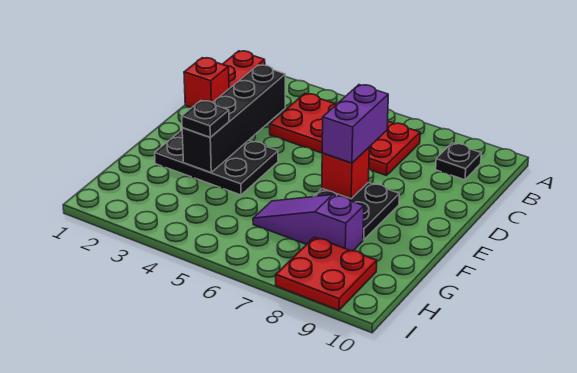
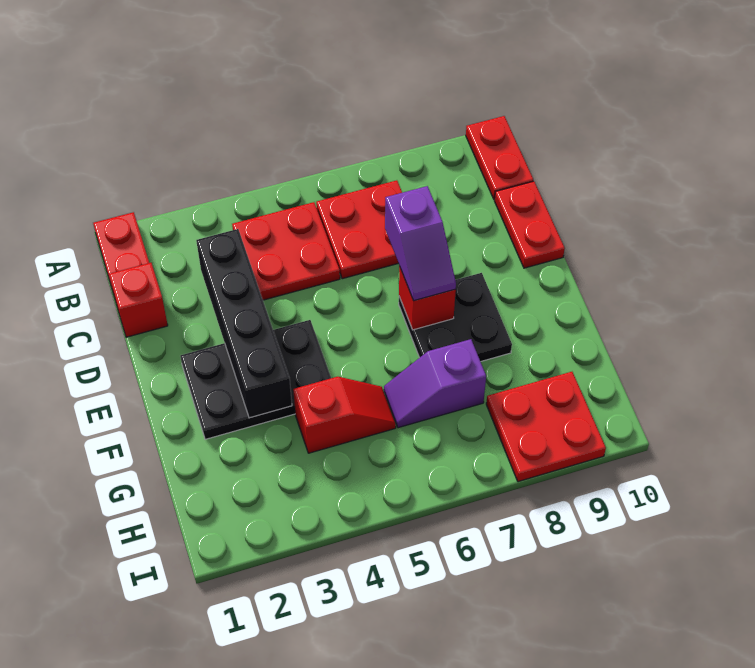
none -> red 1x2 plate [466,116,533,200]
black 1x1 plate [436,143,481,180] -> none
none -> red 1x2 plate [495,181,565,268]
purple 1x2 brick [322,85,388,163] -> purple 1x2 slope [385,186,456,301]
black 1x1 plate [182,101,229,137] -> none
none -> red 1x2 slope [293,377,396,453]
purple 1x3 slope [253,195,364,251] -> purple 1x2 slope [384,339,486,428]

